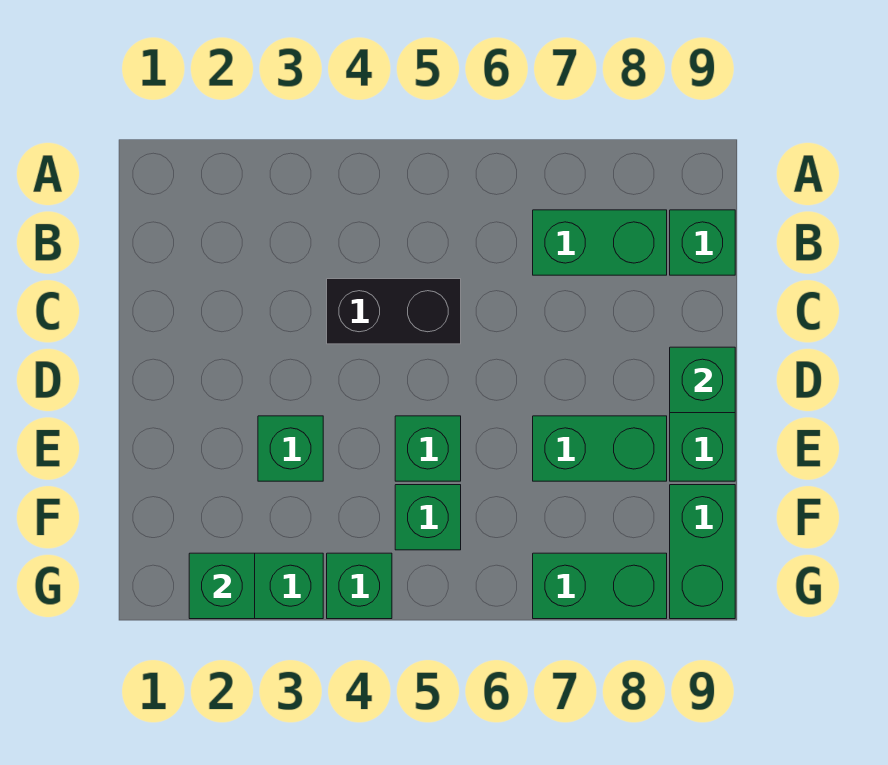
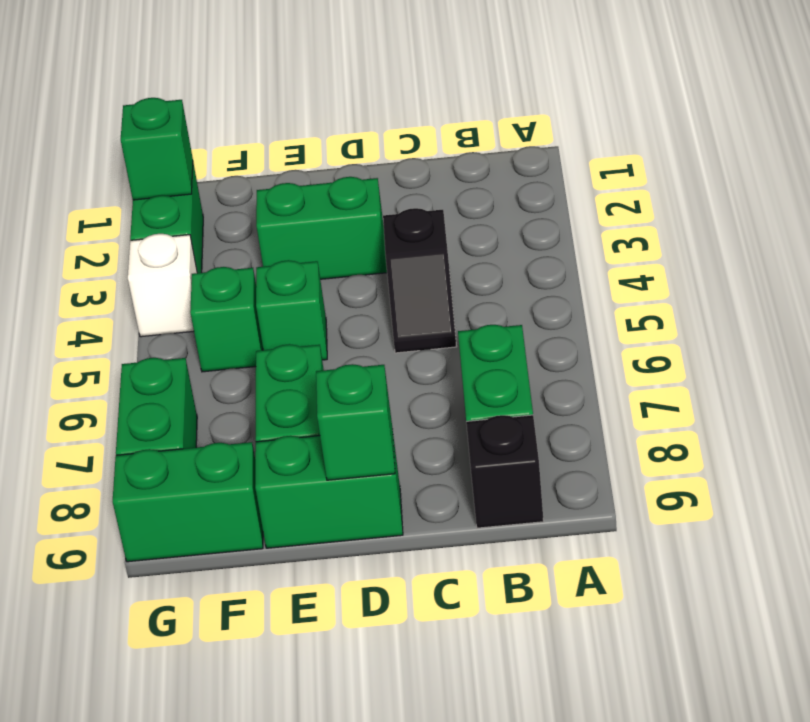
green 1x1 brick [670,210,735,275] -> black 1x1 brick [466,415,544,528]
black 1x2 brick [327,279,461,344] -> black 1x2 slope [383,208,457,353]
green 1x1 brick [258,416,323,481] -> green 1x2 brick [256,177,387,279]
green 1x1 brick [327,553,392,619] -> white 1x1 brick [128,234,197,337]

